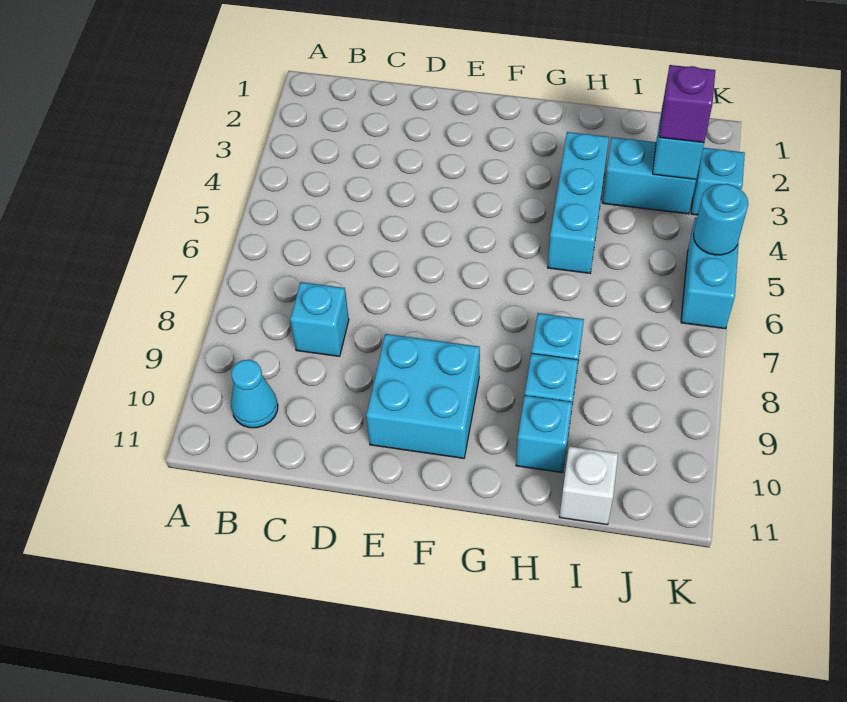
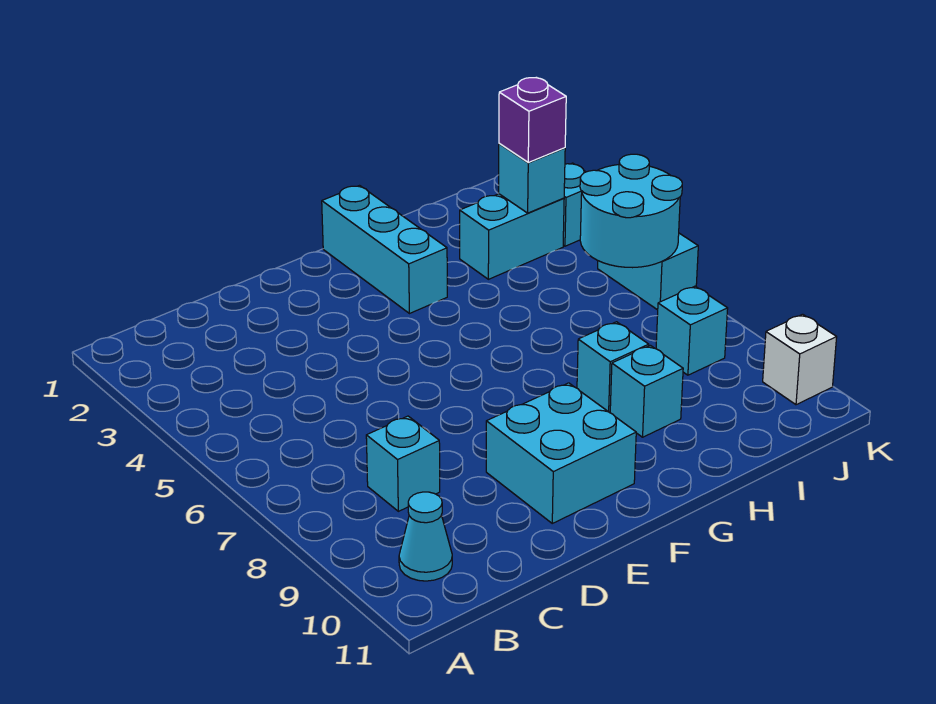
cyan 1x3 brick [547,132,609,273] -> cyan 1x3 brick moved to [322,186,447,314]
cyan 1x1 brick [516,395,572,473] -> cyan 1x1 brick moved to [656,286,728,375]
white 1x1 brick [559,446,618,525] -> white 1x1 brick moved to [763,314,837,405]
cyan 1x1 round brick [694,184,748,255] -> cyan 2x2 round brick [580,154,682,268]

